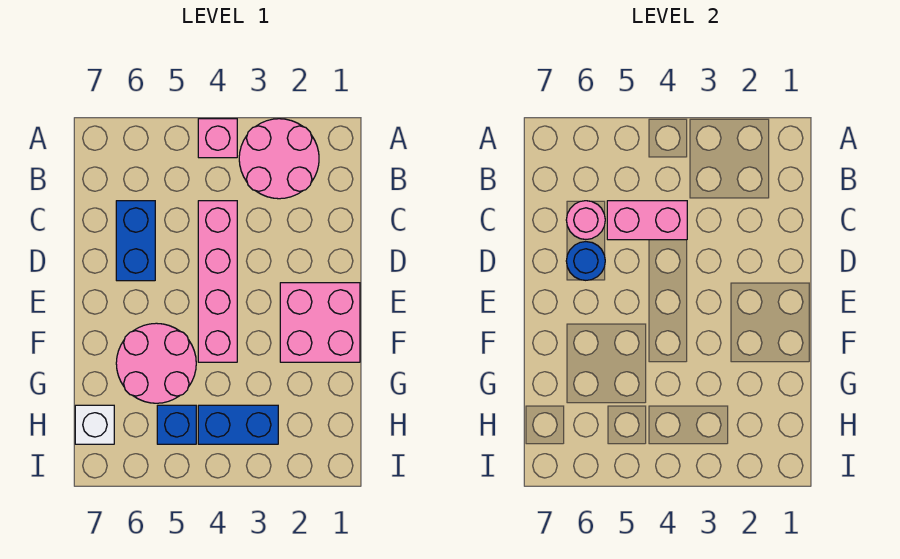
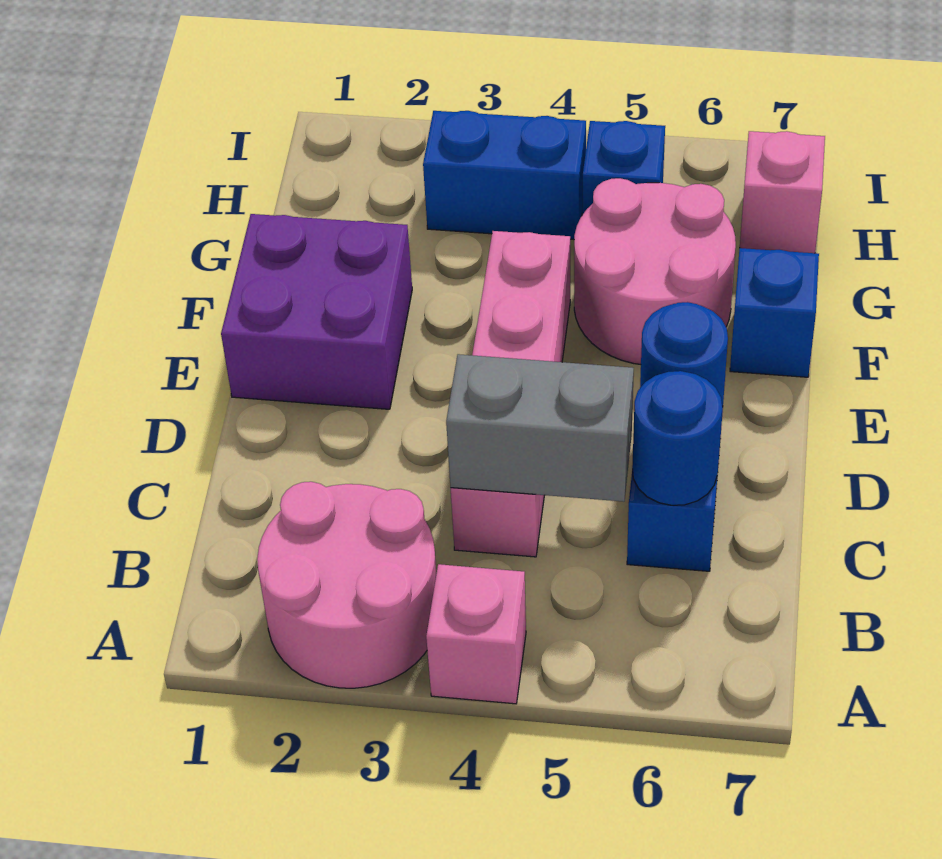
pink 1x2 brick [607,201,687,240] -> grey 1x2 brick [446,354,634,502]
pink 1x1 round brick [566,201,605,240] -> blue 1x1 round brick [632,371,722,505]
pink 2x2 brick [280,283,360,362] -> purple 2x2 brick [221,214,412,409]
none -> blue 1x1 brick [730,248,819,377]
white 1x1 brick [75,405,114,444] -> pink 1x1 brick [740,131,825,253]

